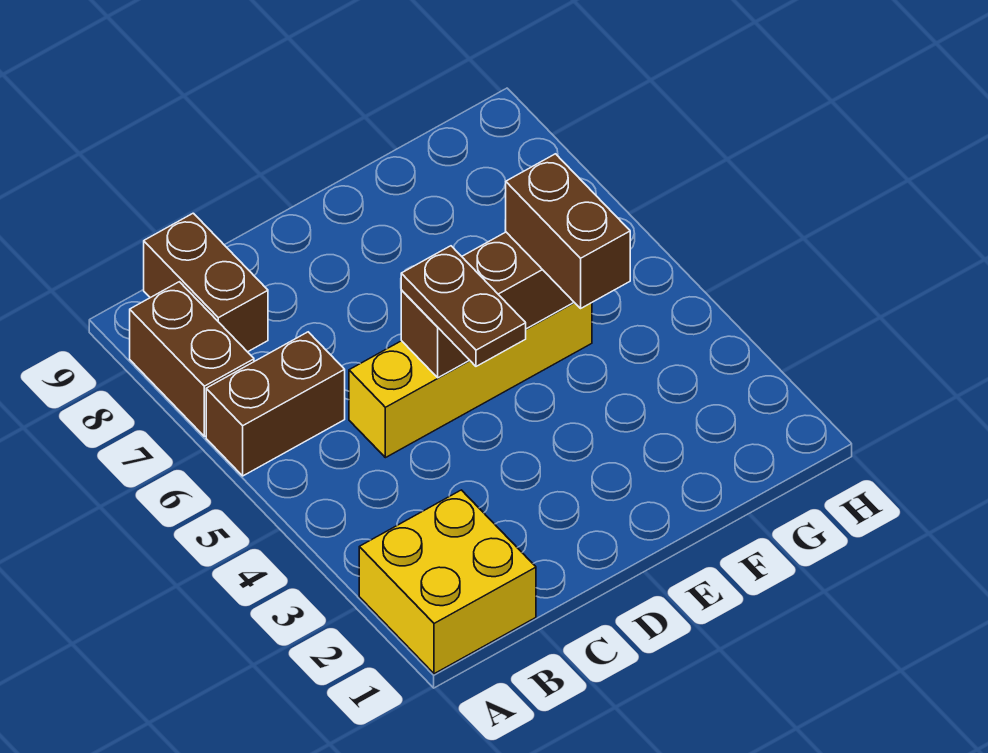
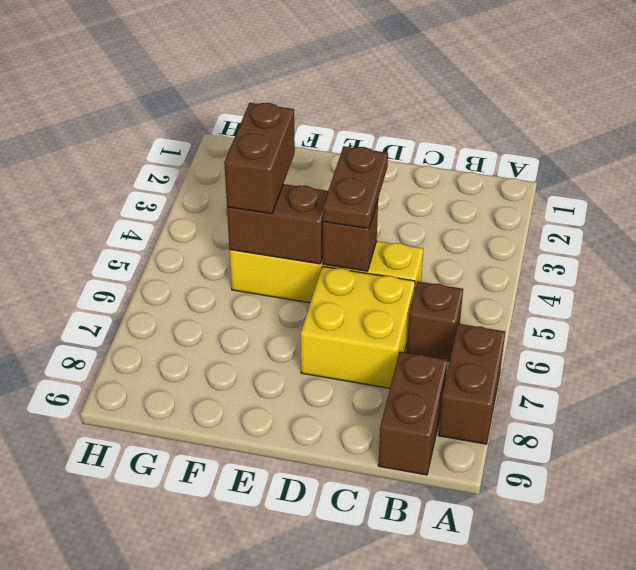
yellow 2x2 brick [359,490,536,674] -> yellow 2x2 brick moved to [301,266,415,388]
brown 1x2 brick [206,332,345,476] -> brown 1x1 brick [407,282,463,361]

